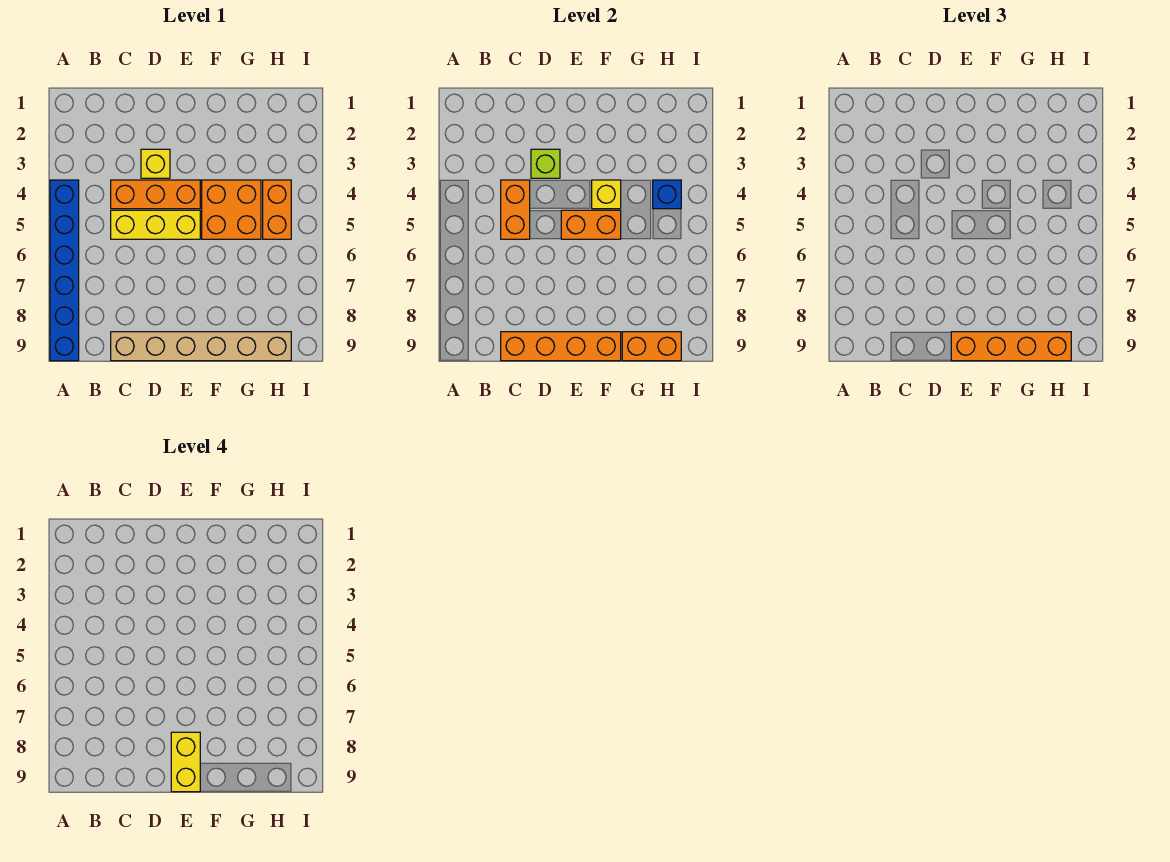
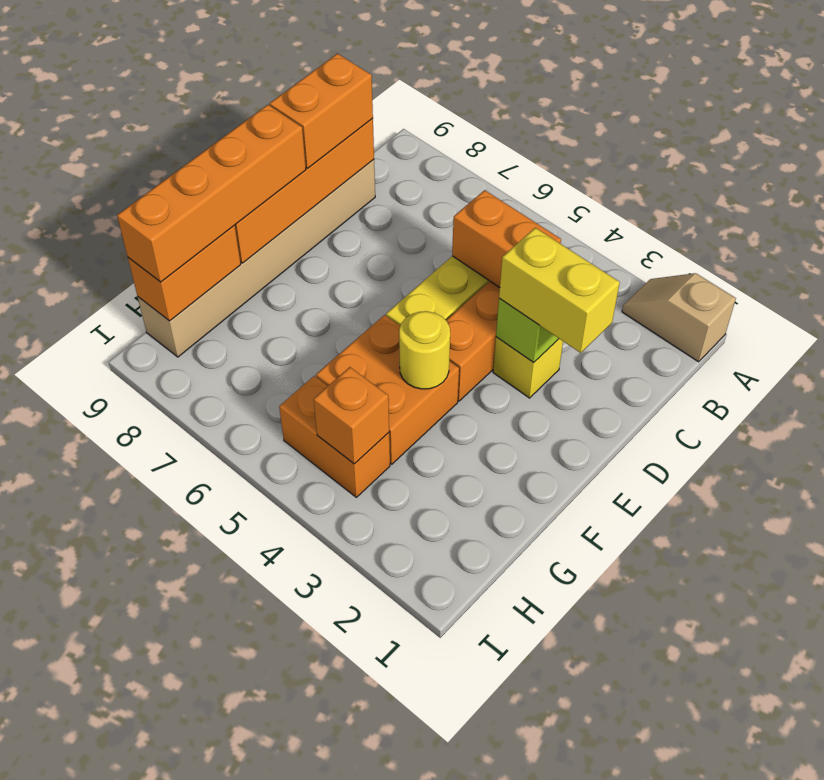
none -> tan 1x2 slope [622,273,736,362]
blue 1x6 brick [50,180,79,361] -> none
orange 1x2 brick [561,210,621,239] -> orange 1x2 brick moved to [270,54,373,168]
yellow 1x2 brick [171,732,200,792] -> yellow 1x2 brick moved to [499,228,620,353]
yellow 1x1 brick [592,180,621,209] -> yellow 1x1 round brick [399,311,450,389]
blue 1x1 brick [653,180,681,209] -> orange 1x1 brick [314,367,389,464]

